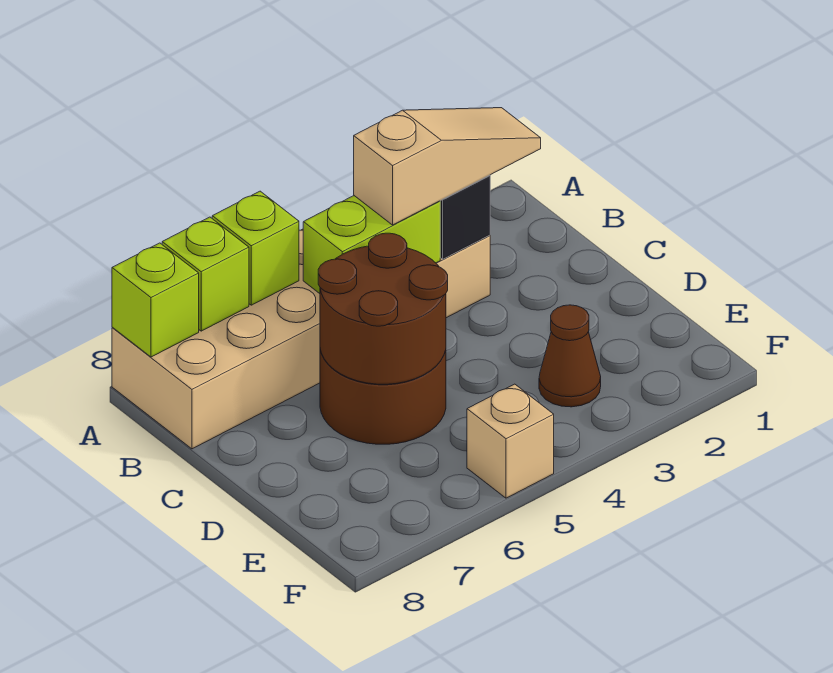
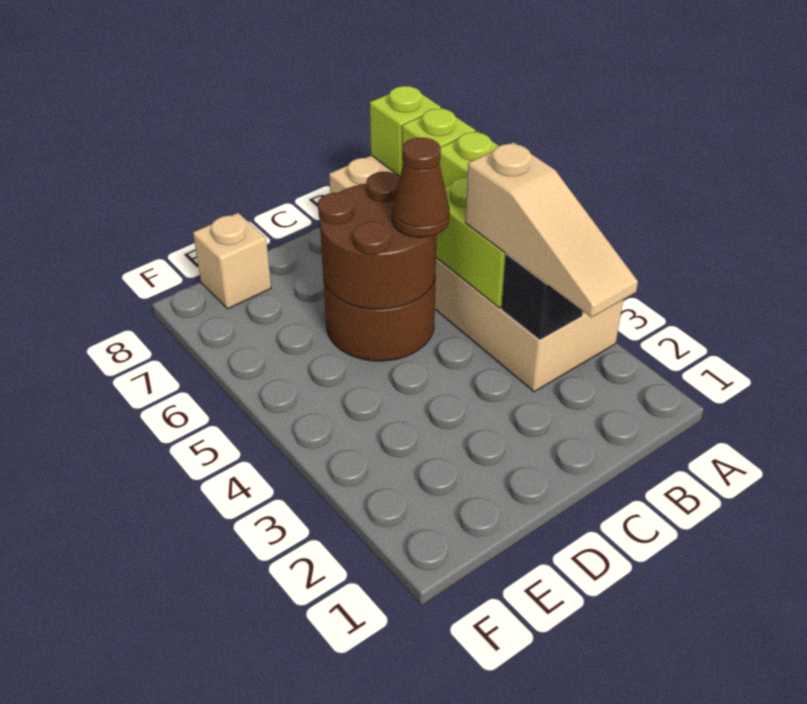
brown 1x1 cone [539,305,601,407] -> brown 1x1 cone moved to [392,138,450,237]
tan 1x1 brick [467,384,554,498] -> tan 1x1 brick moved to [193,213,271,309]

